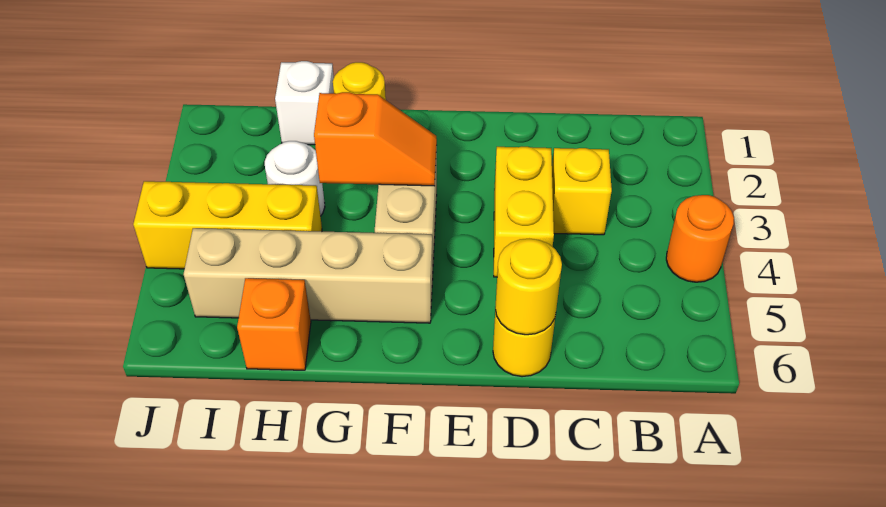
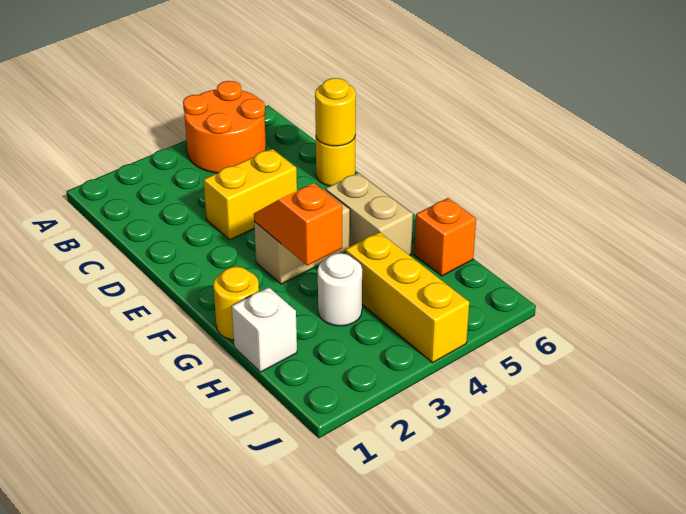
orange 1x1 round brick [666,195,734,282] -> orange 2x2 round brick [183,81,266,173]
yellow 1x1 brick [552,148,612,235] -> none
tan 1x4 brick [184,228,433,323] -> tan 1x2 brick [326,173,413,255]

